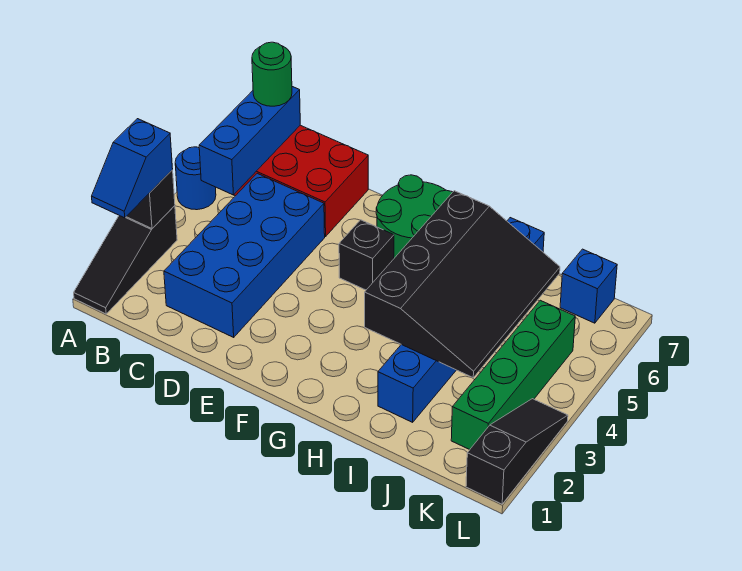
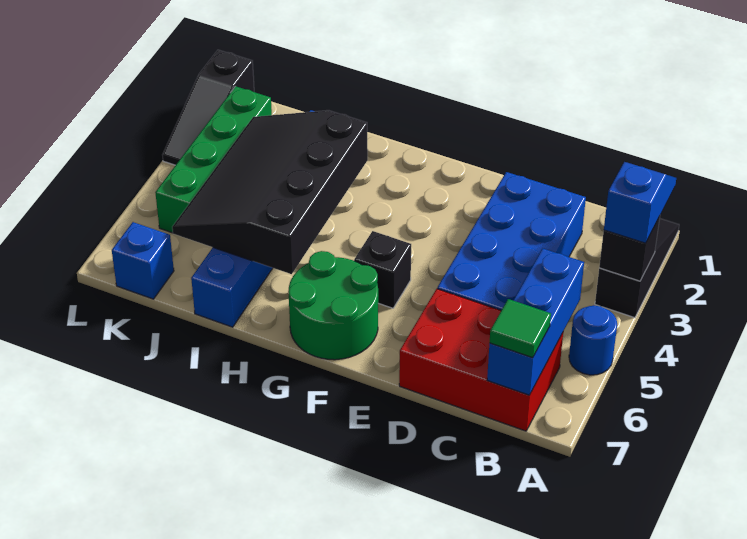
green 1x1 round brick [252,42,292,106] -> green 1x1 tile [490,299,551,358]

